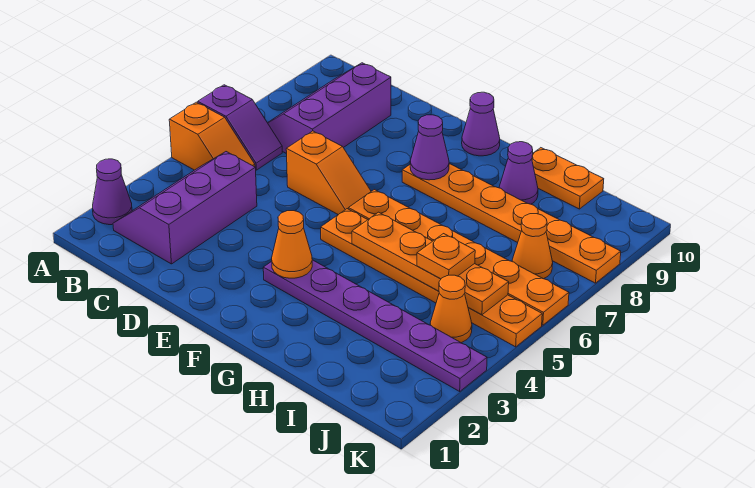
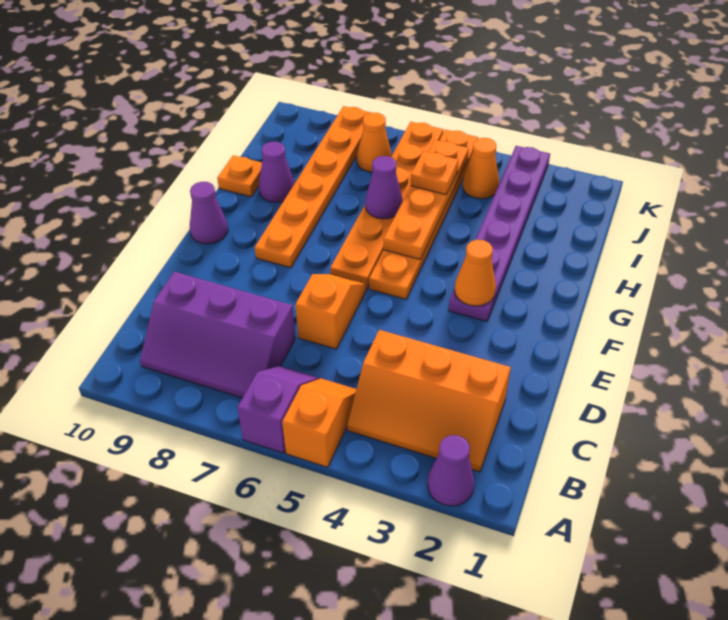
purple 2x3 slope [113,152,257,264] -> orange 2x3 slope [347,330,511,472]
purple 1x1 cone [410,115,449,180] -> purple 1x1 cone moved to [365,156,403,219]
orange 1x2 plate [532,148,604,209] -> orange 1x1 plate [217,155,262,197]

